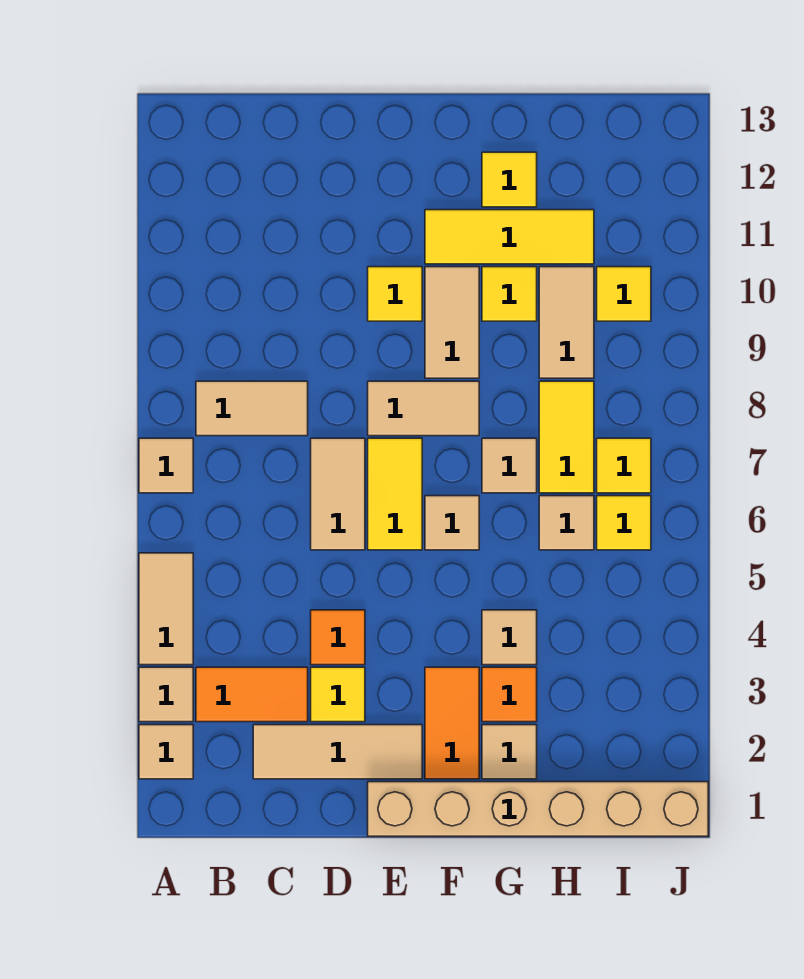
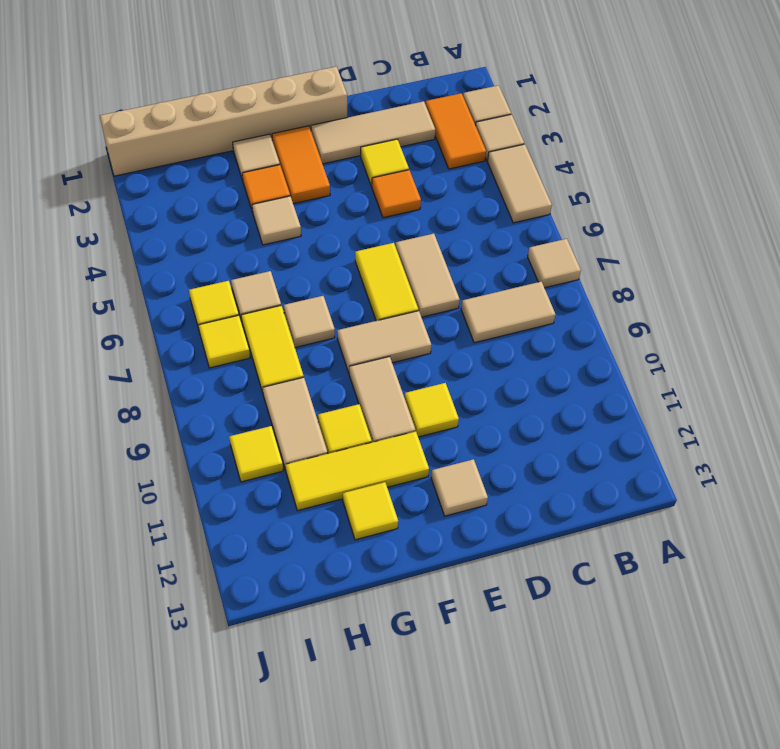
orange 1x2 tile [196,667,308,722] -> orange 1x2 tile turned to [426,93,486,169]
tan 1x1 tile [425,496,479,550] -> tan 1x1 tile moved to [431,459,488,516]

